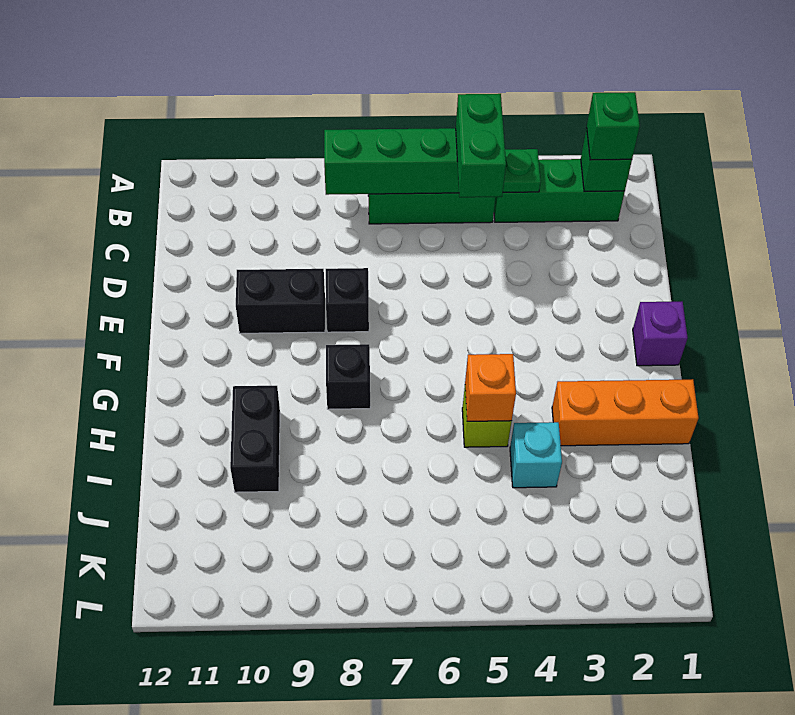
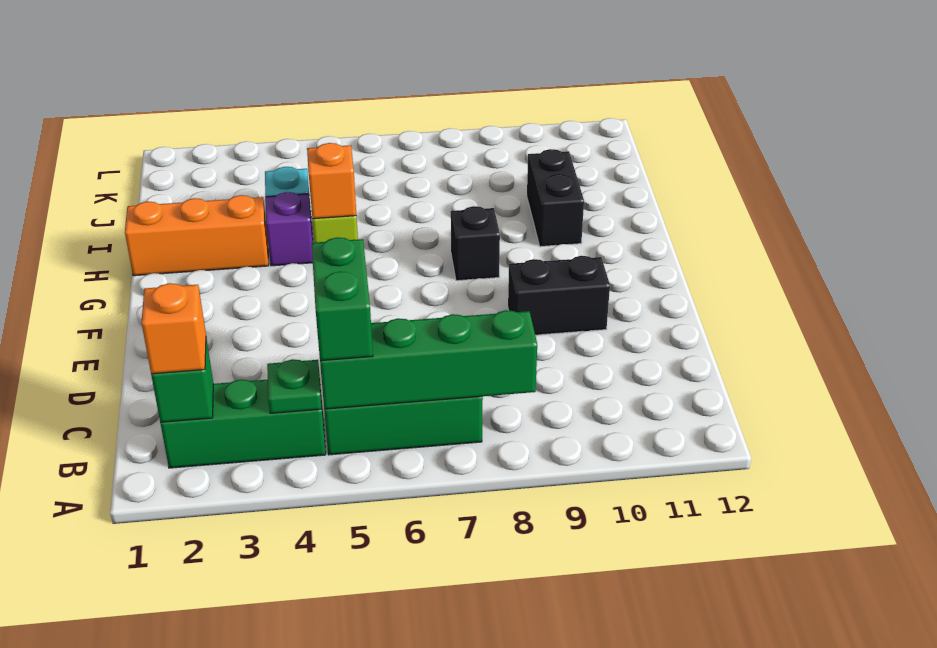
green 1x1 brick [587,92,640,160] -> orange 1x1 brick [142,283,206,374]
black 1x1 brick [326,268,369,332] -> none
purple 1x1 brick [633,301,688,366] -> purple 1x1 brick moved to [265,192,313,266]

